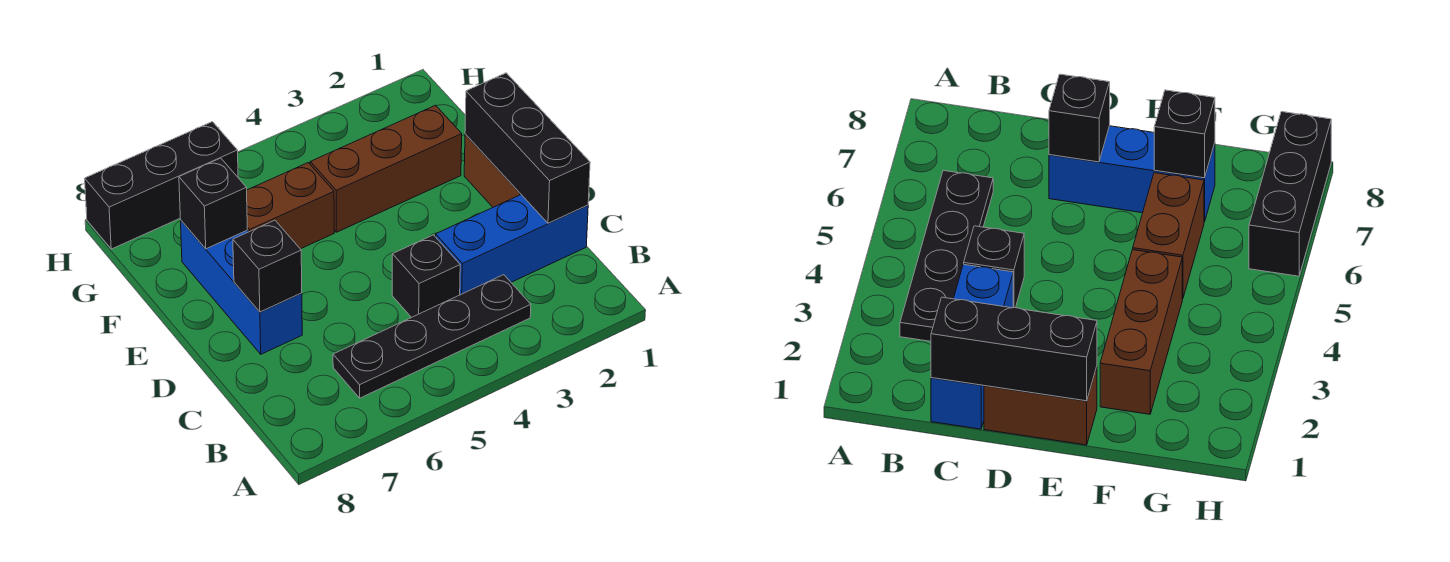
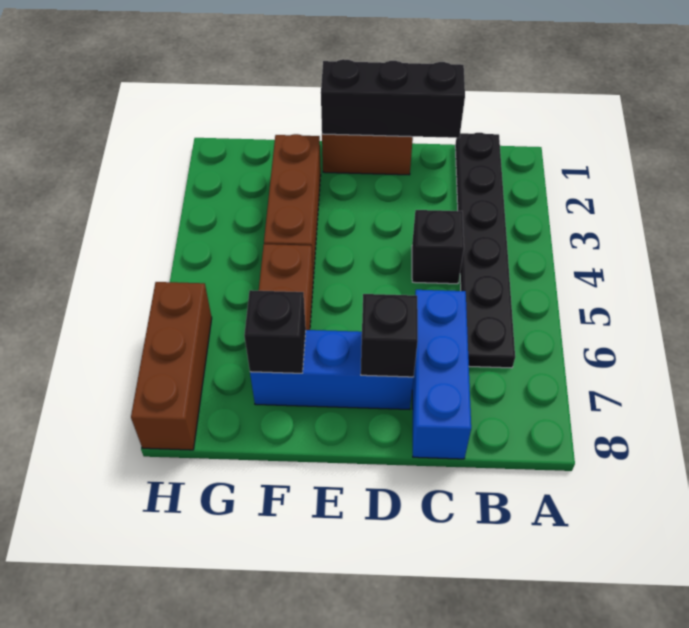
black 1x4 plate [333,275,531,398] -> black 1x6 plate [455,133,515,368]
blue 1x3 brick [436,195,588,295] -> blue 1x3 brick moved to [412,290,471,459]
black 1x3 brick [85,122,238,249] -> brown 1x3 brick [131,282,212,450]

